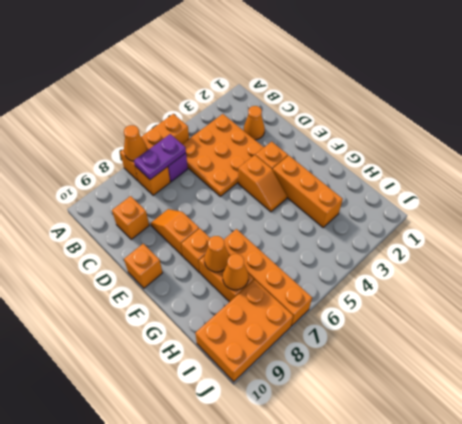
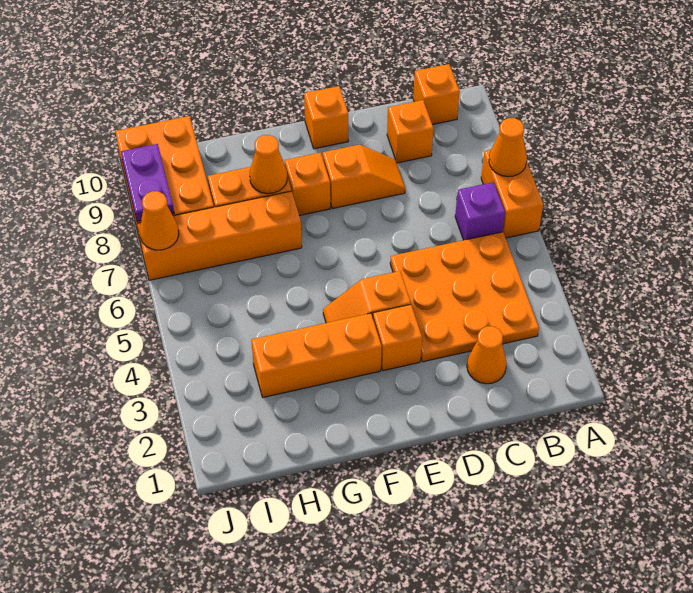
orange 1x3 brick [120,114,189,181] -> orange 1x2 brick [481,150,543,238]
purple 1x2 plate [134,134,186,180] -> purple 1x2 plate moved to [121,144,174,221]
orange 1x1 brick [135,166,170,195] -> orange 1x1 brick moved to [413,64,460,125]
orange 1x1 cone [223,254,248,290] -> orange 1x1 cone moved to [140,191,179,250]

